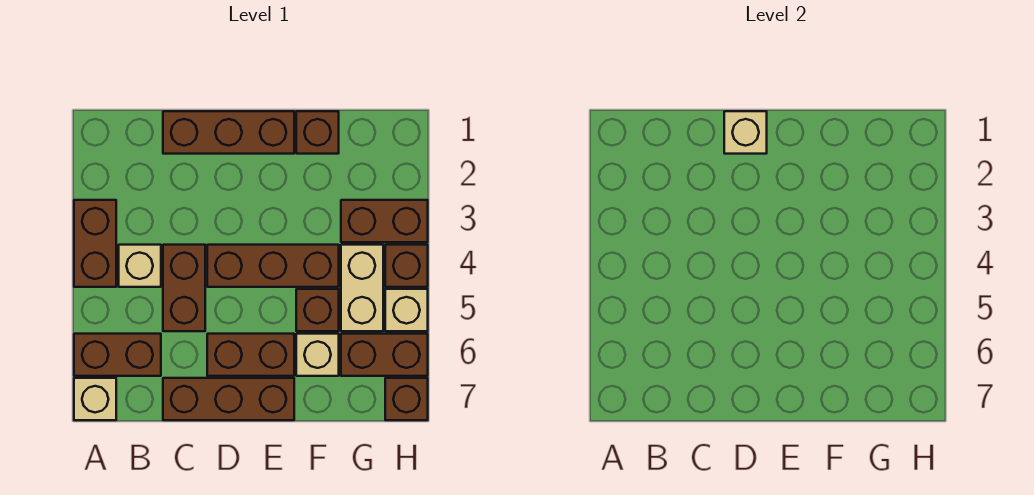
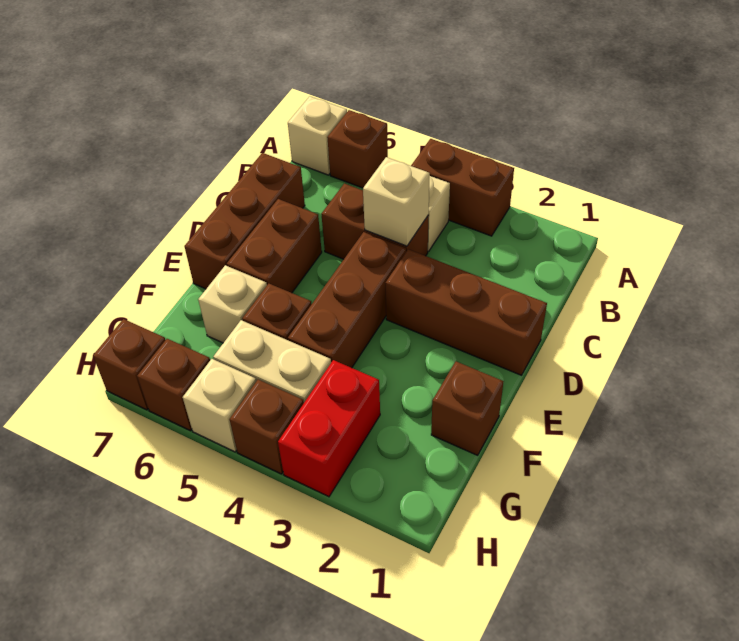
brown 1x2 brick [74,334,161,376] -> brown 1x1 brick [327,110,388,188]
brown 1x3 brick [163,111,294,154] -> brown 1x3 brick turned to [386,249,547,375]
tan 1x1 brick [724,111,767,154] -> tan 1x1 brick moved to [363,157,430,246]
brown 1x2 brick [341,200,428,242] -> red 1x2 brick [278,360,380,497]
brown 1x2 brick [341,334,428,376] -> brown 1x1 brick [137,339,210,431]

